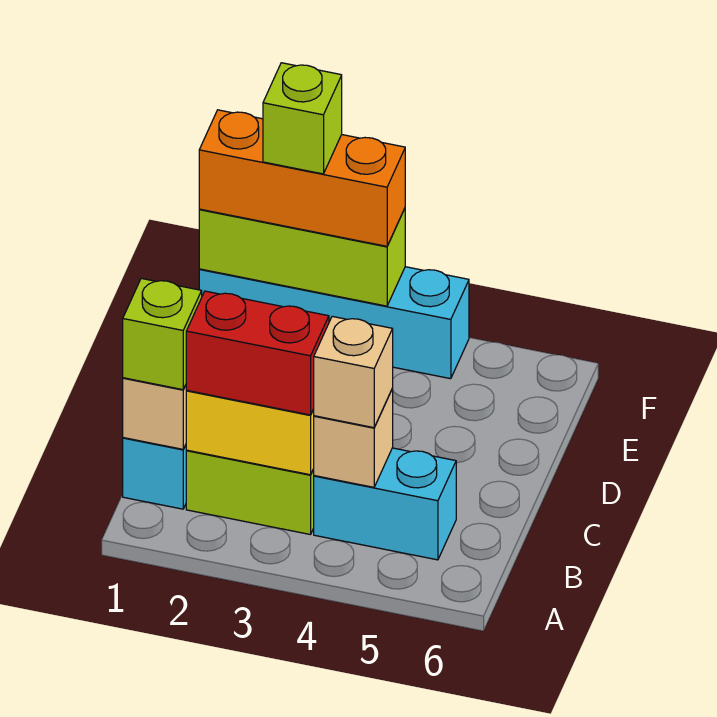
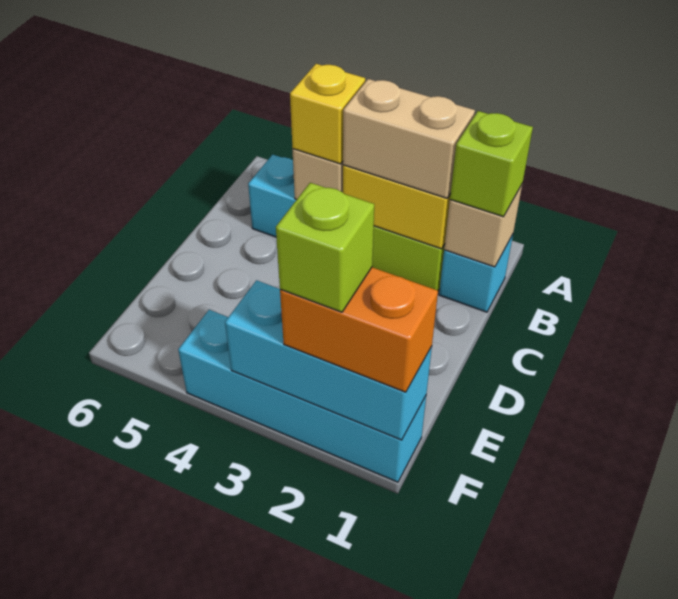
red 1x2 brick [186,291,329,415] -> tan 1x2 brick [343,79,475,198]
tan 1x1 brick [313,316,393,428] -> yellow 1x1 brick [290,64,365,164]
lime 1x3 brick [199,209,405,306] -> cyan 1x3 brick [225,280,432,440]
orange 1x3 brick [199,110,405,246] -> orange 1x2 brick [280,267,438,392]

